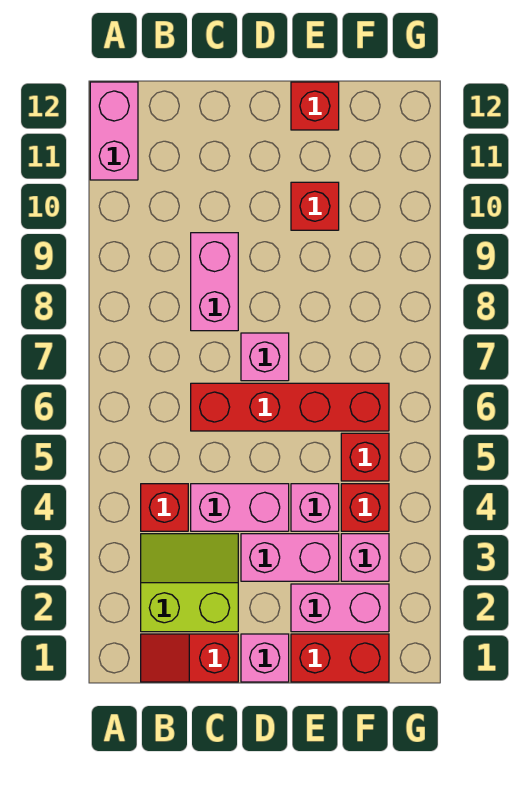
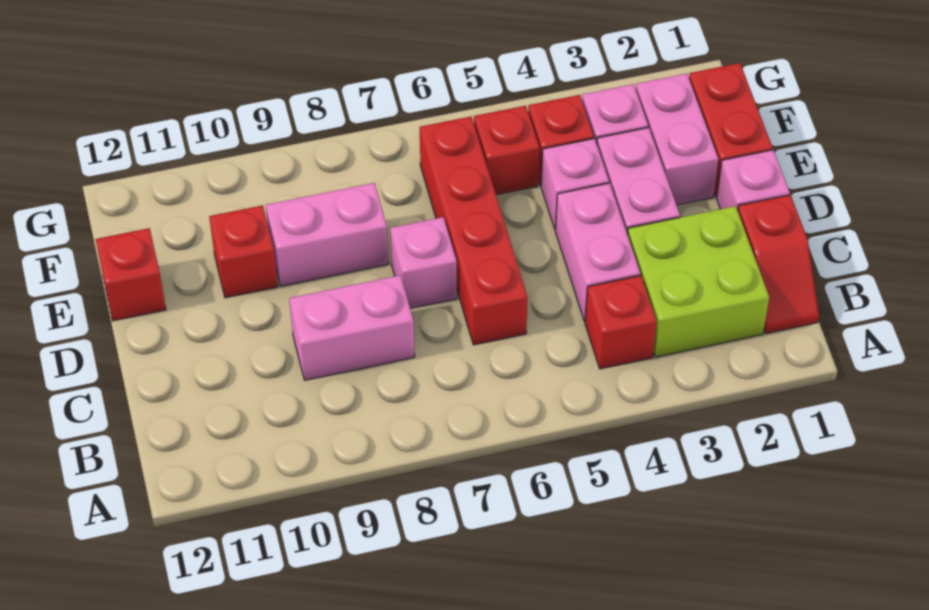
pink 1x2 brick [90,82,138,180] -> pink 1x2 brick moved to [266,183,388,286]
lime 2x2 slope [141,534,238,632] -> lime 2x2 brick [627,206,769,357]

